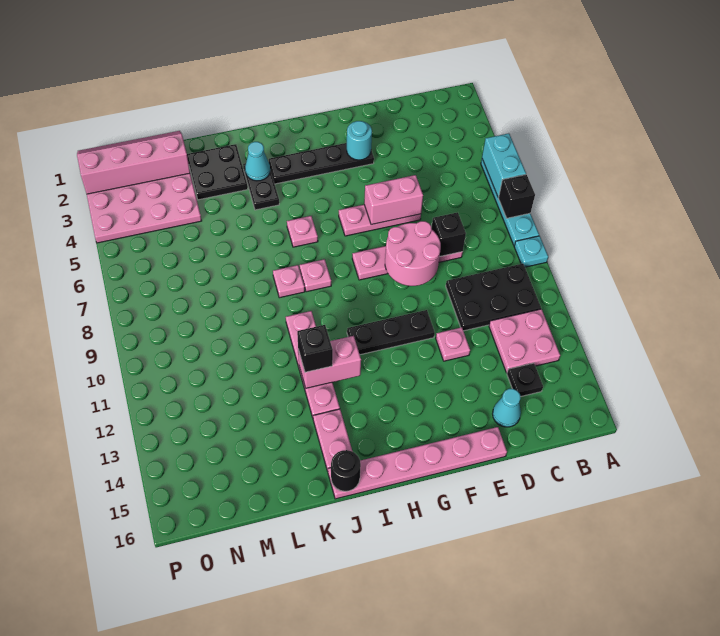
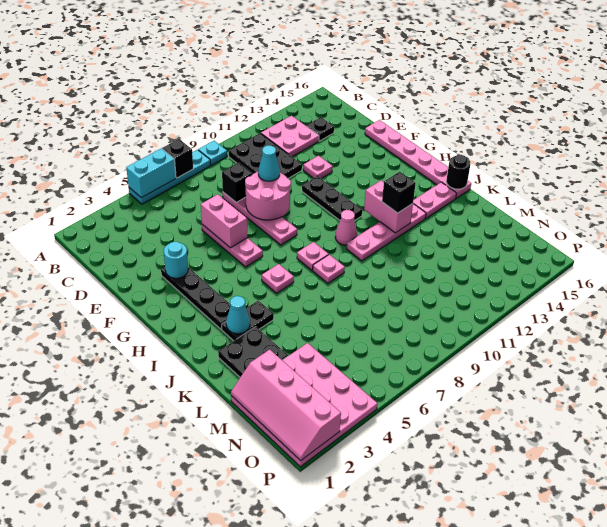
cyan 1x1 cone [493,389,521,427] -> cyan 1x1 cone moved to [258,145,280,181]
none -> pink 1x1 cone [335,210,357,245]

